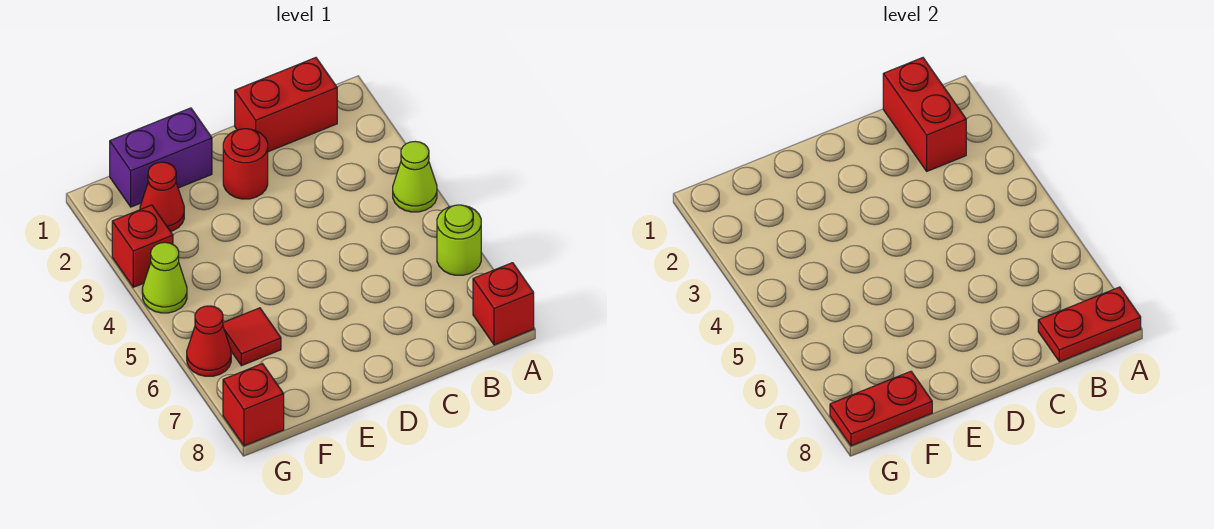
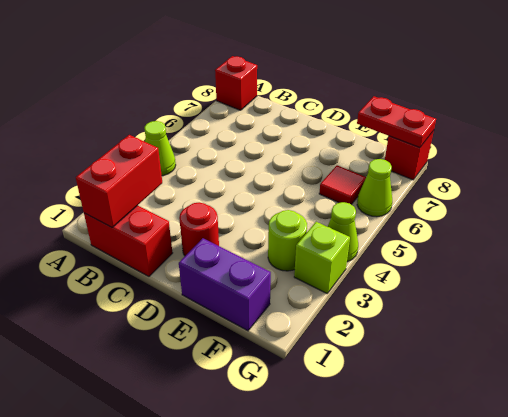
lime 1x1 round brick [437,205,481,275] -> lime 1x1 round brick moved to [268,210,307,271]
red 1x2 plate [1038,287,1141,362] -> none
red 1x1 cone [140,162,184,231] -> none
red 1x1 brick [112,205,173,287] -> lime 1x1 brick [294,222,350,293]
red 1x1 cone [187,306,231,376] -> lime 1x1 cone [357,159,392,217]

